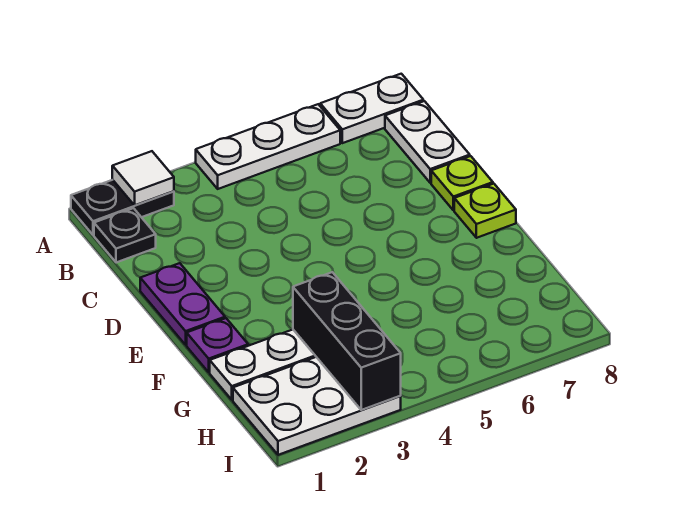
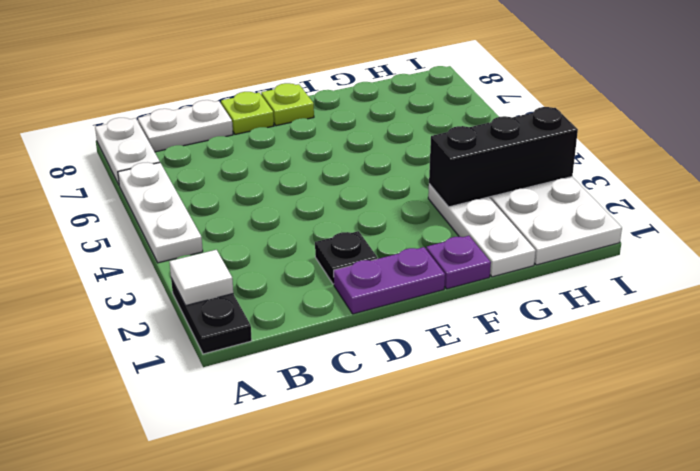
black 1x1 plate [94,208,156,263] -> black 1x1 plate moved to [315,231,377,284]

